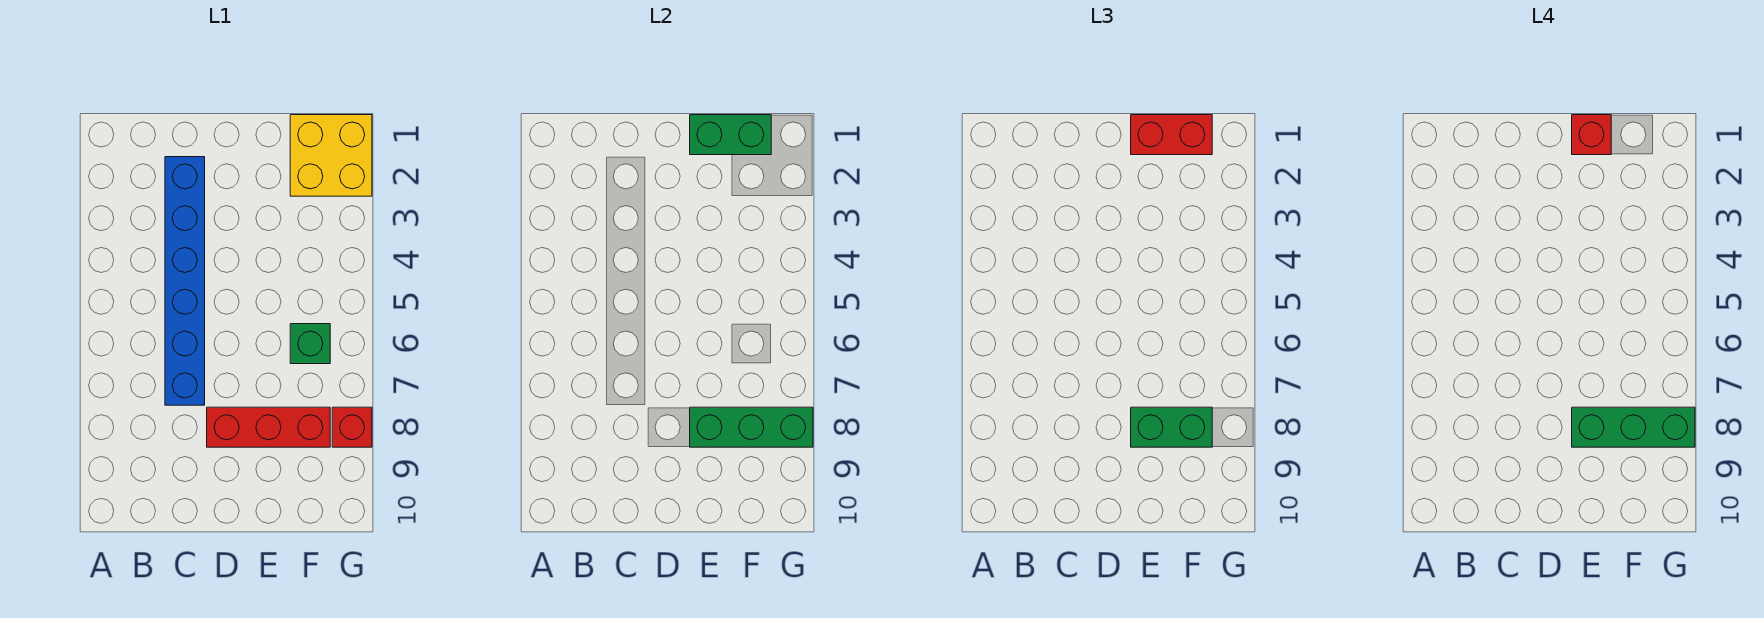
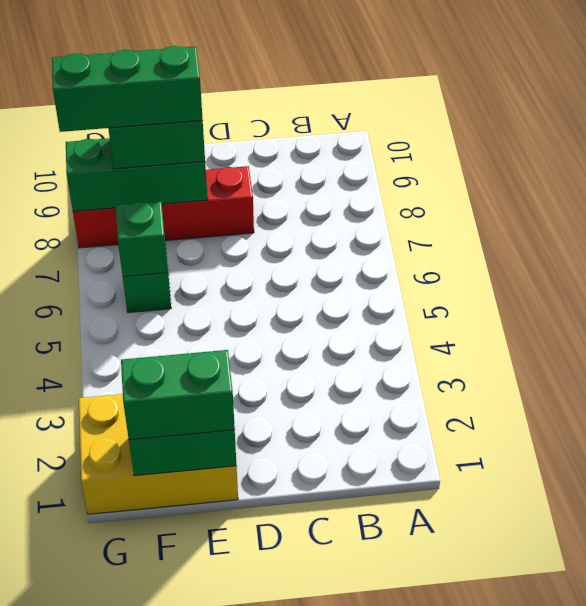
blue 1x6 brick [165,157,205,405] -> none
red 1x2 brick [1131,115,1212,155] -> green 1x2 brick [121,350,235,440]
red 1x1 brick [1572,115,1611,155] -> none
yellow 2x2 brick [290,115,372,196] -> yellow 2x3 brick [79,394,238,514]
none -> green 1x1 brick [116,201,168,277]

